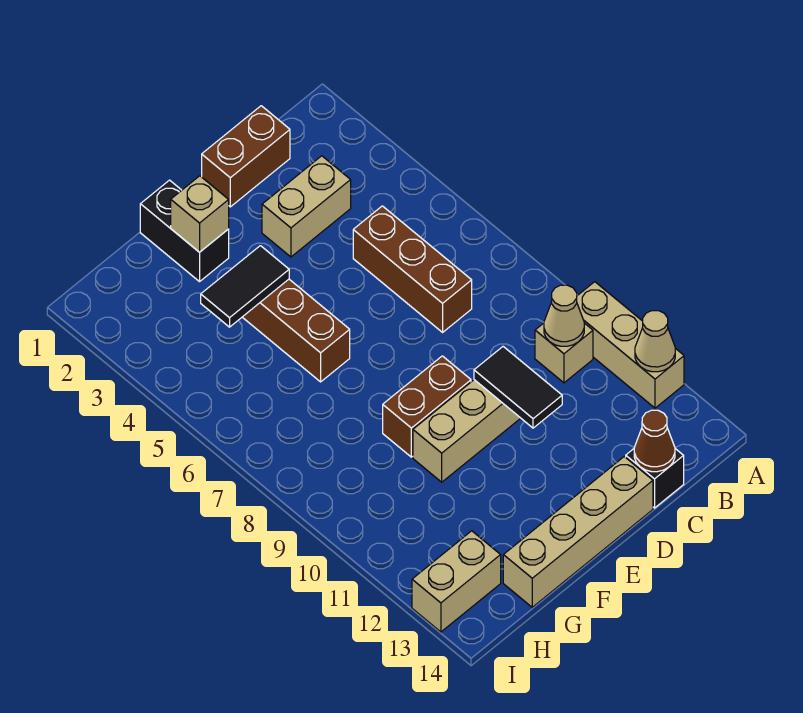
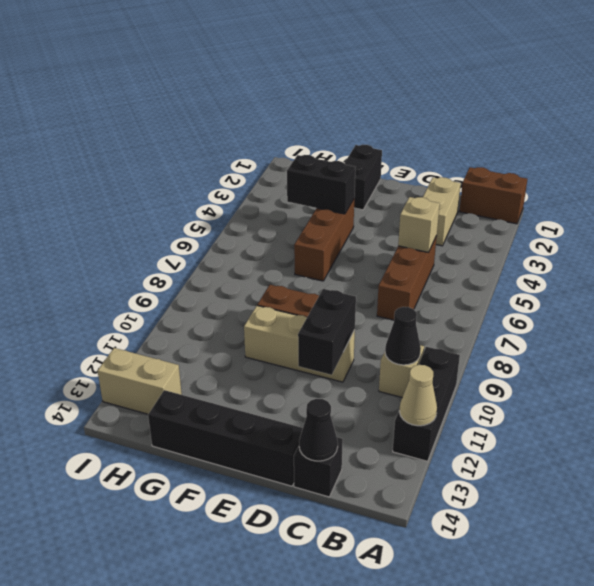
tan 1x3 brick [577,282,684,408] -> black 1x3 brick [393,347,460,461]
tan 1x1 cone [544,285,584,346] -> black 1x1 cone [385,307,421,365]
brown 1x2 brick [202,106,290,207] -> brown 1x2 brick moved to [459,167,527,224]
tan 1x2 brick [262,156,351,257] -> tan 1x2 brick turned to [423,177,461,246]
brown 1x1 cone [634,410,675,472] -> black 1x1 cone [299,399,338,461]
black 1x2 tile [474,347,562,428] -> black 1x2 brick [298,289,356,375]
tan 1x4 brick [503,457,653,607] -> black 1x4 brick [148,390,303,486]
tan 1x1 brick [171,176,229,252] -> tan 1x1 brick moved to [398,197,440,252]
black 1x2 tile [201,246,289,327] -> black 1x2 brick [287,155,355,214]

